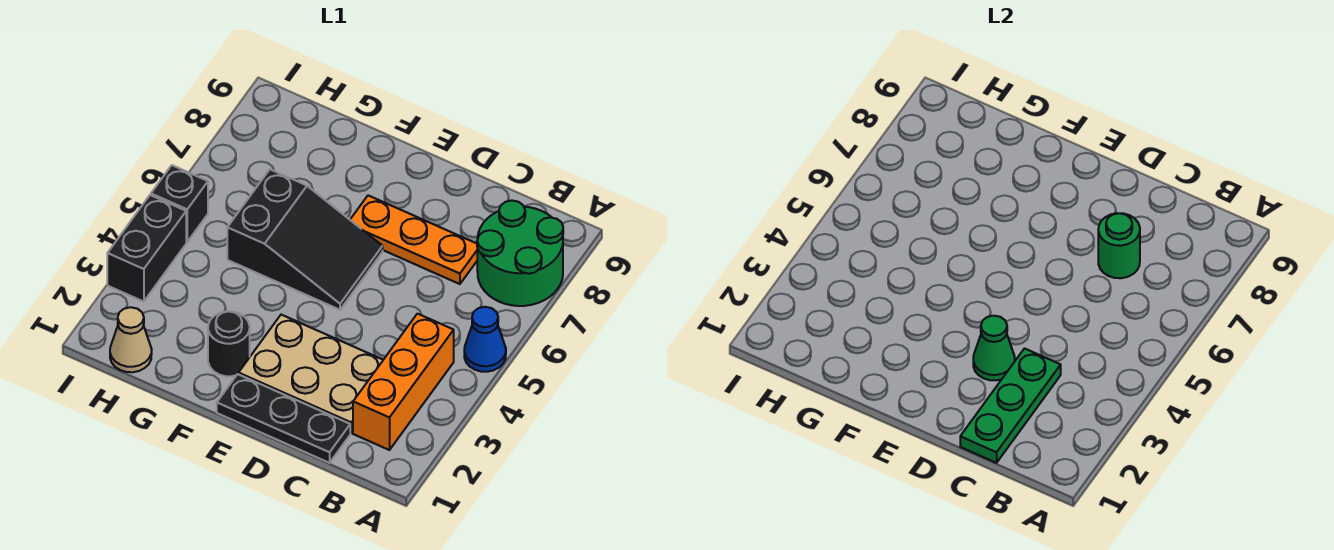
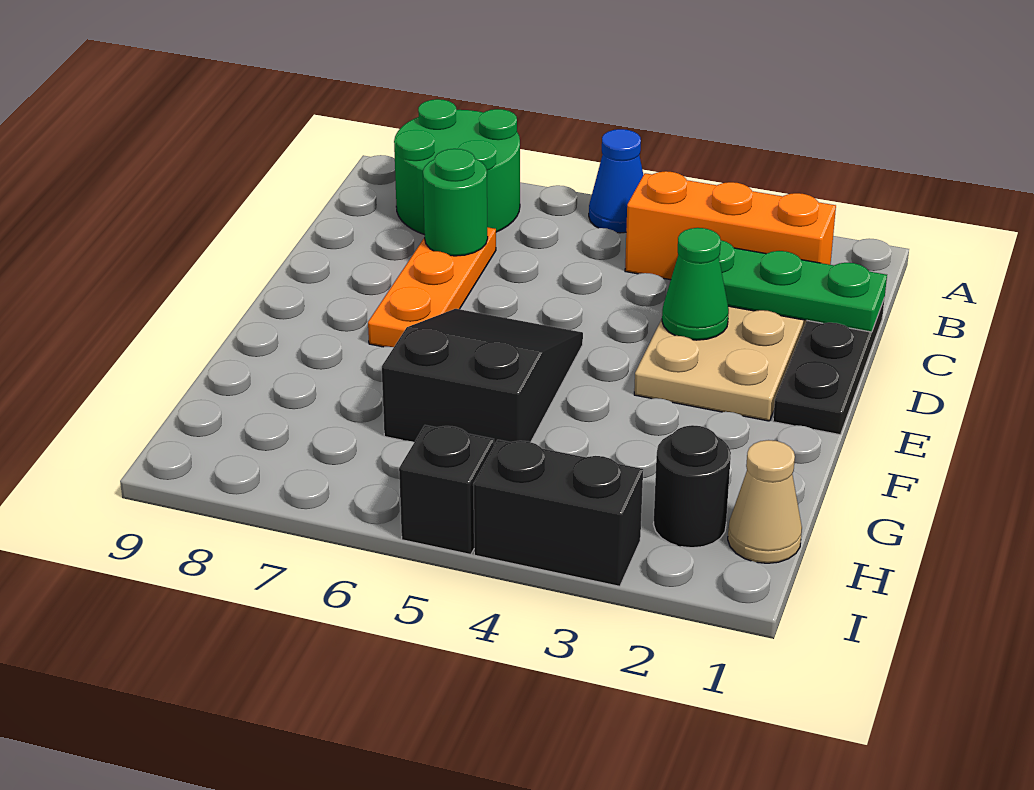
black 1x1 round brick [208,311,250,376] -> black 1x1 round brick moved to [653,425,731,548]

